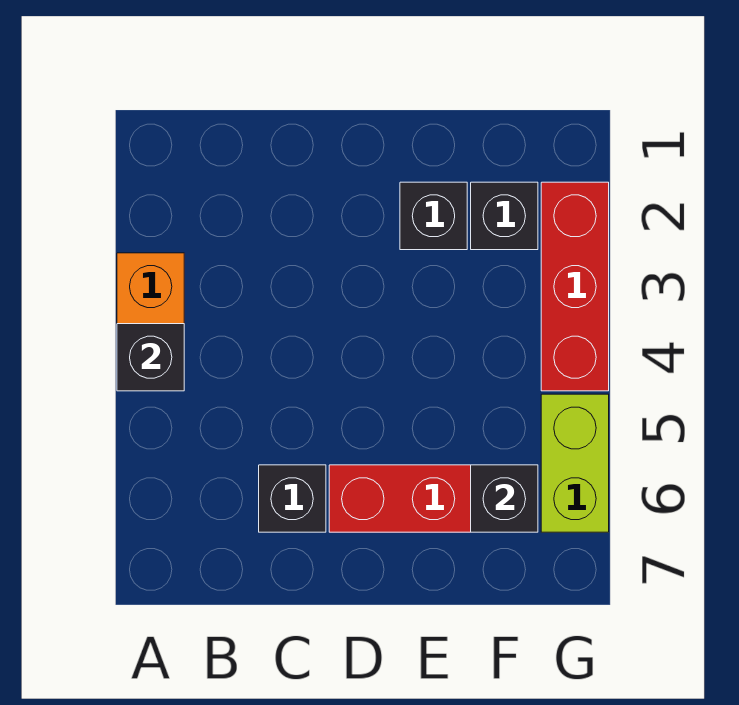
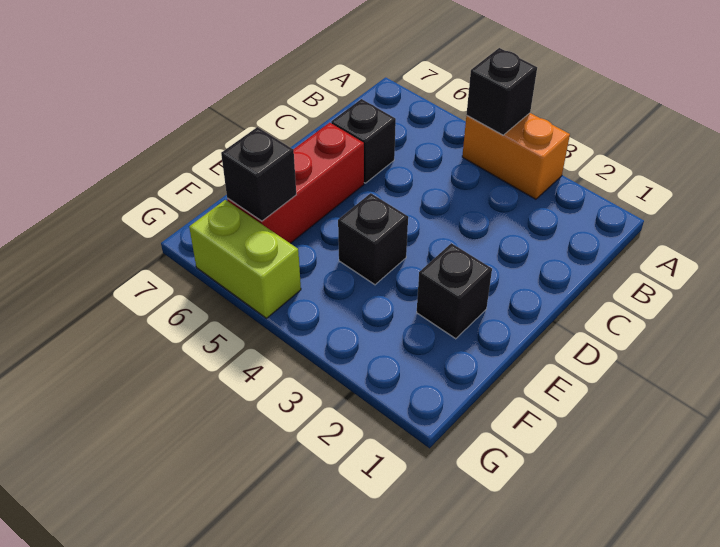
black 1x1 brick [471,182,538,250] -> black 1x1 brick moved to [338,193,408,285]
red 1x3 brick [541,182,609,391] -> none

